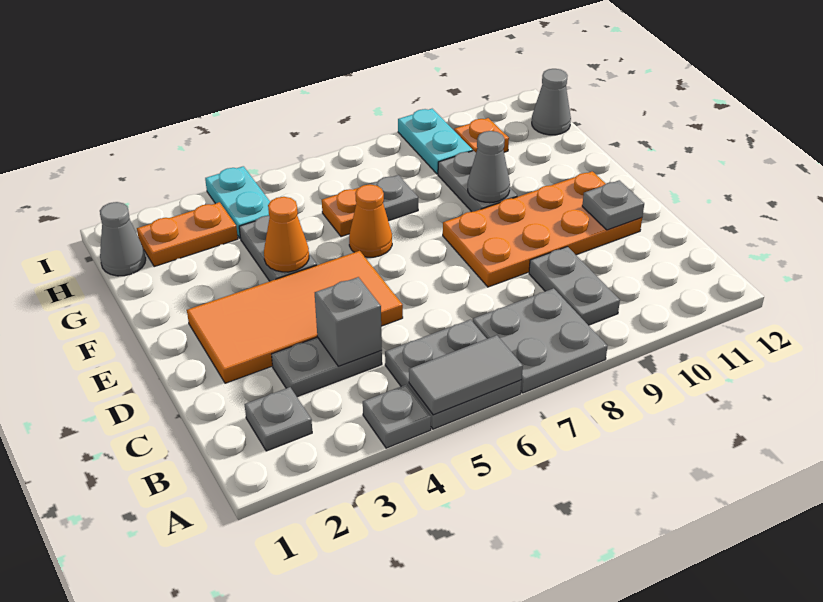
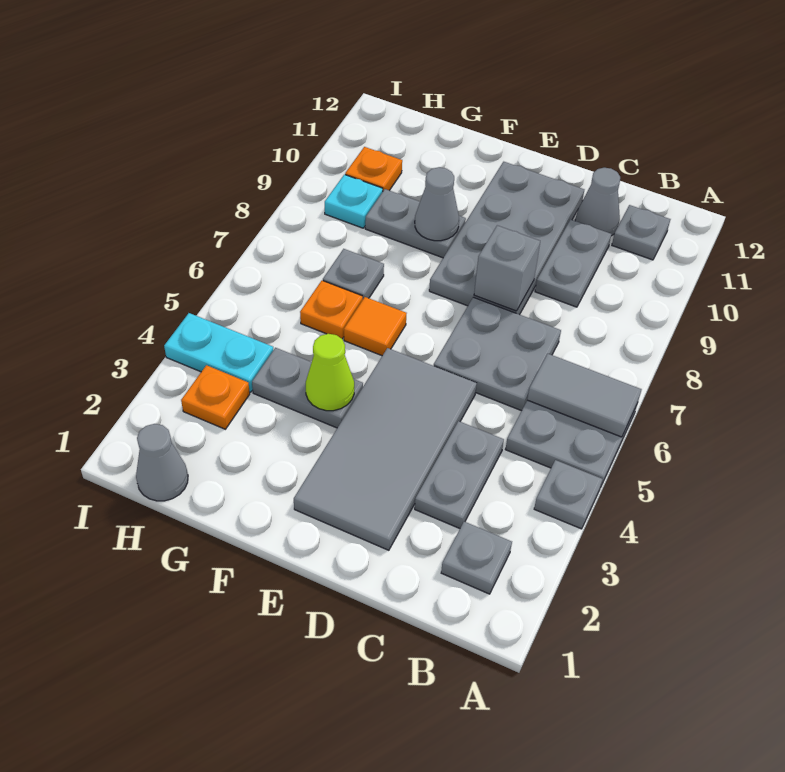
grey 1x2 tile [409,335,523,415] -> grey 1x2 tile turned to [527,354,642,437]
grey 2x2 plate [473,288,607,393] -> grey 2x2 plate moved to [434,297,561,411]
grey 1x2 plate [529,247,620,325] -> grey 1x2 plate turned to [535,219,611,307]
grey 1x1 brick [315,277,382,366] -> grey 1x1 brick moved to [474,225,540,311]
orange 2x4 tile [187,251,403,383] -> grey 2x4 tile [294,348,477,550]
orange 2x4 plate [443,171,642,287] -> grey 2x4 plate [429,162,584,315]
grey 1x1 plate [582,180,644,230] -> grey 1x1 plate moved to [612,205,670,260]
orange 1x1 cone [264,197,309,272] -> lime 1x1 cone [306,334,354,411]
orange 1x1 cone [349,184,392,257] -> orange 1x1 tile [344,297,407,356]
orange 1x2 plate [137,202,238,267] -> orange 1x1 plate [181,365,250,429]
cyan 1x2 plate [398,109,473,174] -> cyan 1x1 plate [325,175,383,228]
grey 1x1 cone [532,69,571,135] -> grey 1x1 cone moved to [575,168,620,236]

